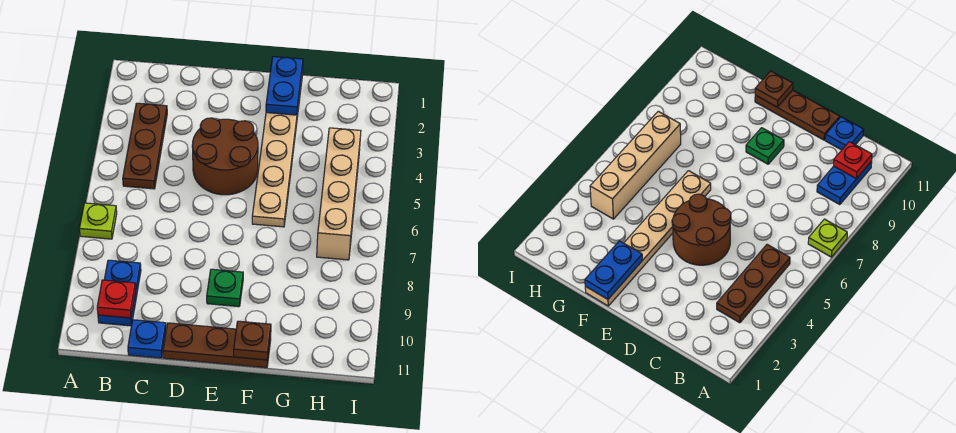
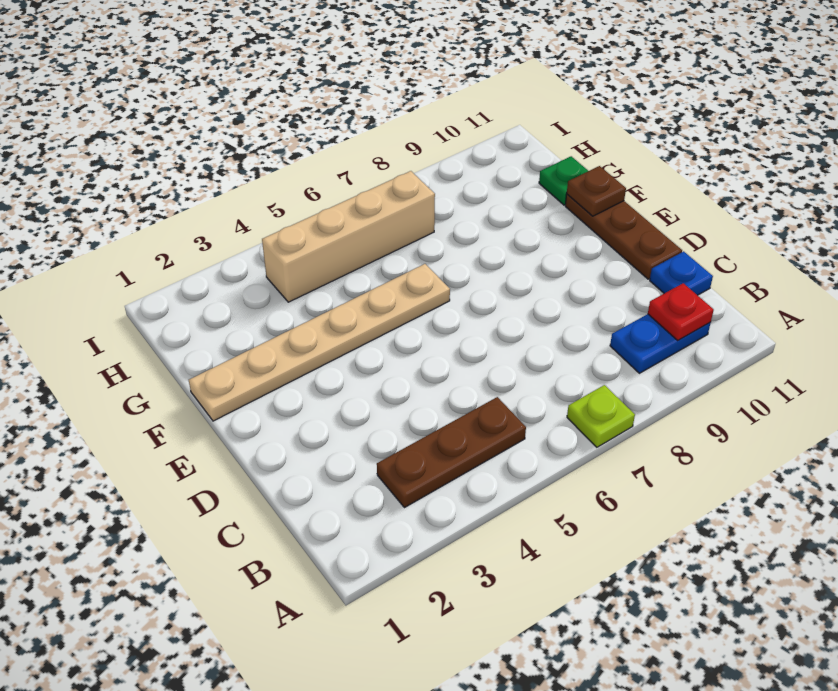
brown 2x2 round brick [192,118,258,195] -> none
green 1x1 plate [207,269,243,307] -> green 1x1 plate moved to [539,156,588,205]
blue 1x2 plate [266,57,303,115] -> none

